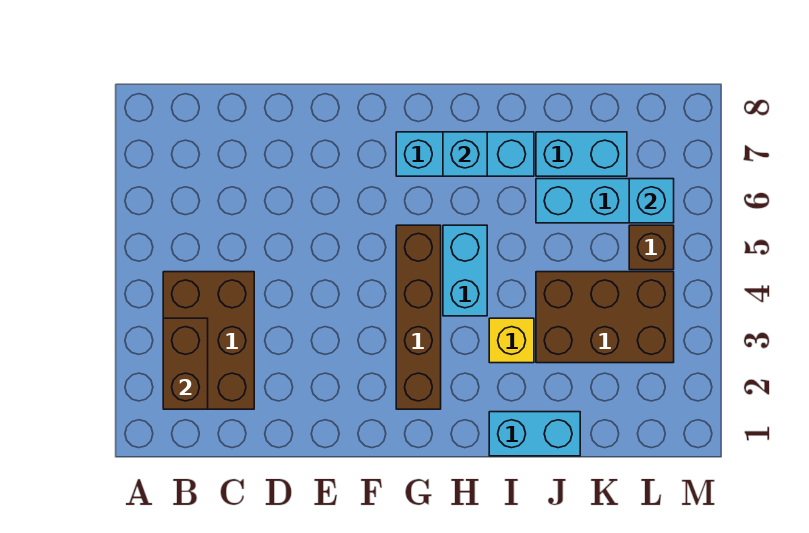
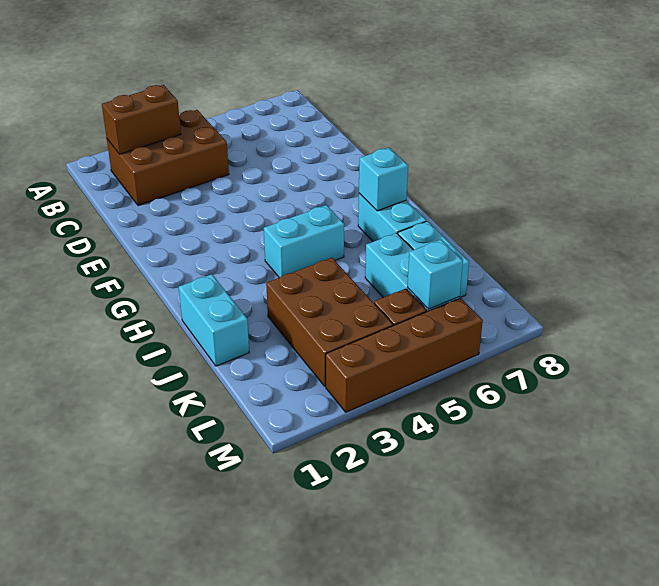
brown 1x4 brick [396,225,441,409] -> brown 1x4 brick moved to [326,298,483,412]
cyan 1x3 brick [396,132,534,176] -> cyan 1x2 brick [358,193,426,242]
yellow 1x1 brick [489,318,534,363] -> none

